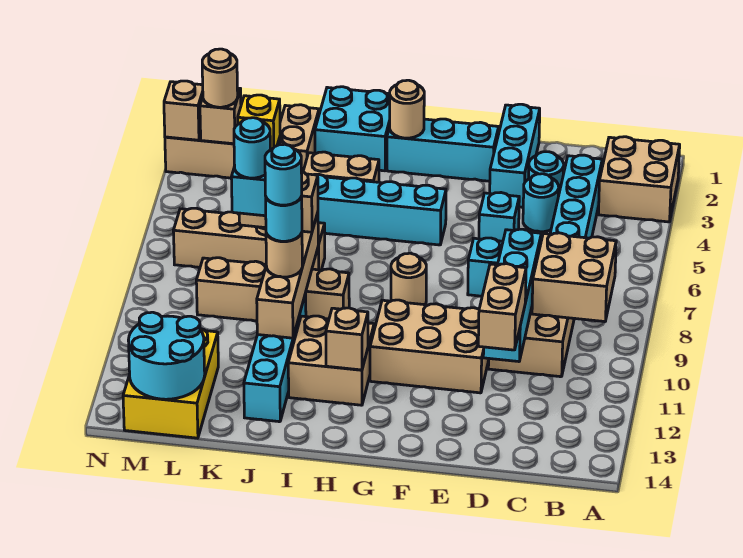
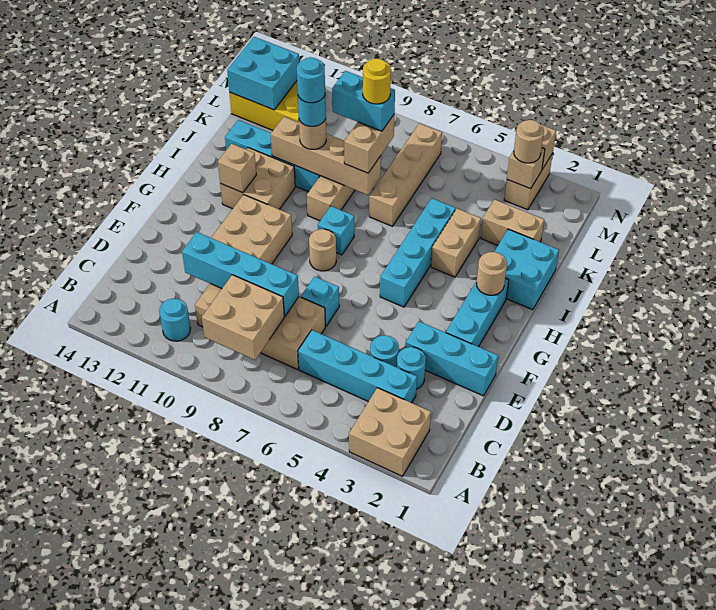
tan 1x2 brick [478,264,526,350] -> none
cyan 1x1 brick [479,193,519,241] -> cyan 1x1 brick moved to [318,206,354,255]
yellow 1x1 brick [238,95,280,150] -> yellow 1x1 round brick [363,59,391,104]
cyan 1x1 round brick [234,118,270,178] -> cyan 1x1 round brick moved to [159,299,191,341]
cyan 2x2 round brick [128,312,205,399] -> cyan 2x2 brick [227,37,299,110]

